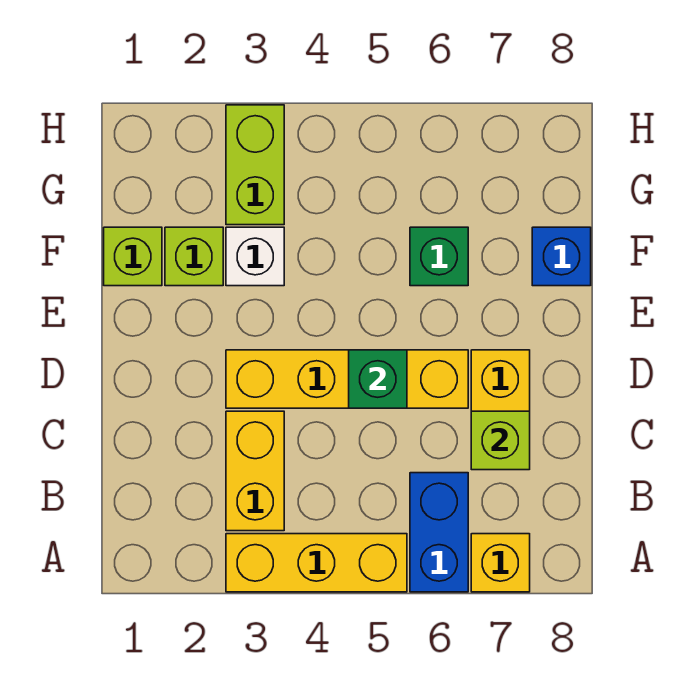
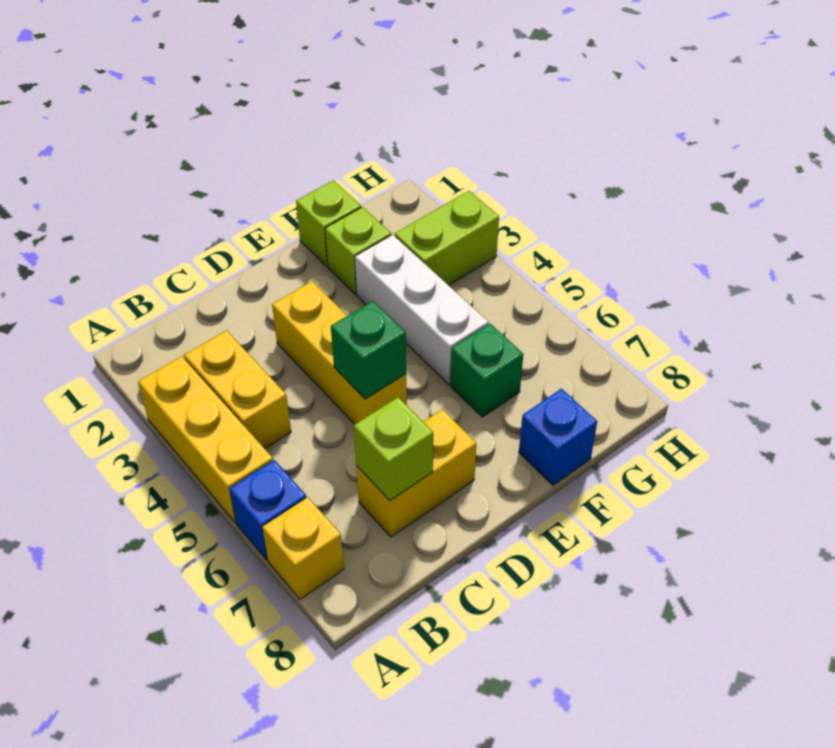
blue 1x2 brick [410,473,468,592] -> blue 1x1 brick [229,460,306,560]
yellow 1x2 brick [226,411,284,531] -> yellow 1x2 brick turned to [184,331,291,449]
yellow 1x4 brick [226,350,468,408] -> yellow 1x3 brick [272,281,407,424]
white 1x1 brick [226,227,284,286] -> white 1x3 brick [355,235,489,385]

